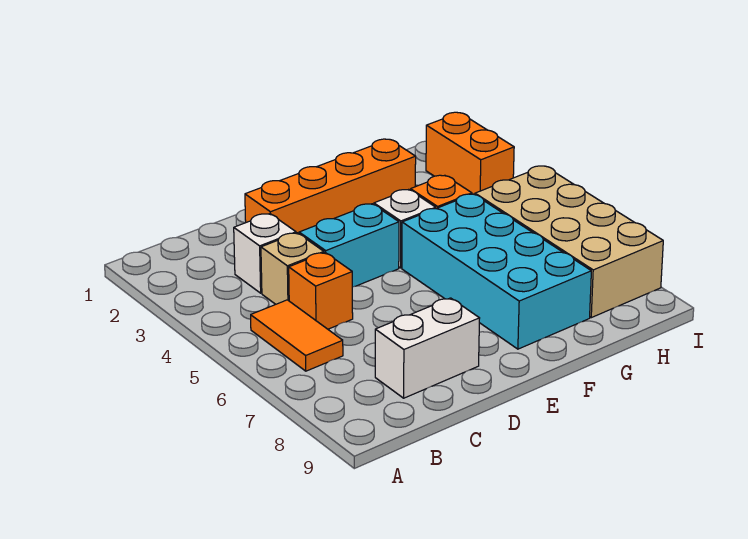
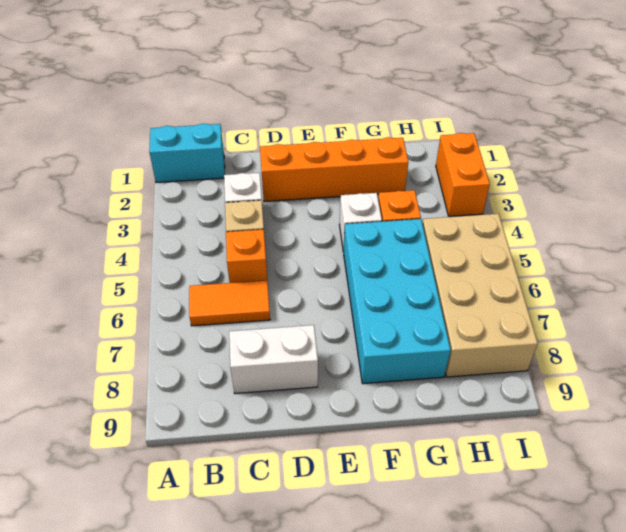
orange 1x2 tile [251,300,343,371] -> orange 1x2 tile turned to [189,280,270,326]
cyan 1x2 brick [299,204,399,287] -> cyan 1x2 brick moved to [149,124,225,182]

